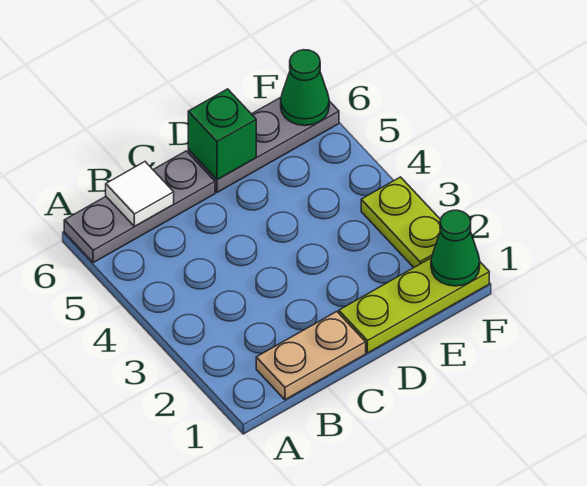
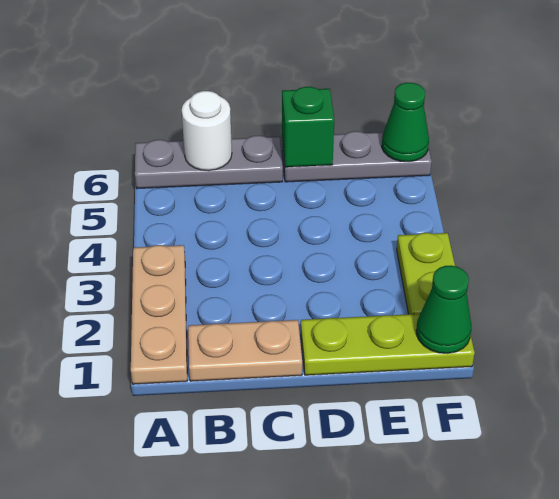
none -> tan 1x3 plate [131,245,187,384]
white 1x1 tile [106,162,174,226] -> white 1x1 round brick [182,91,232,171]

